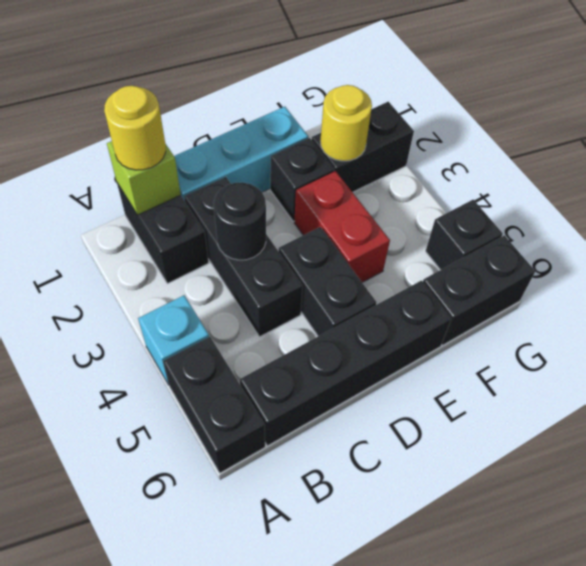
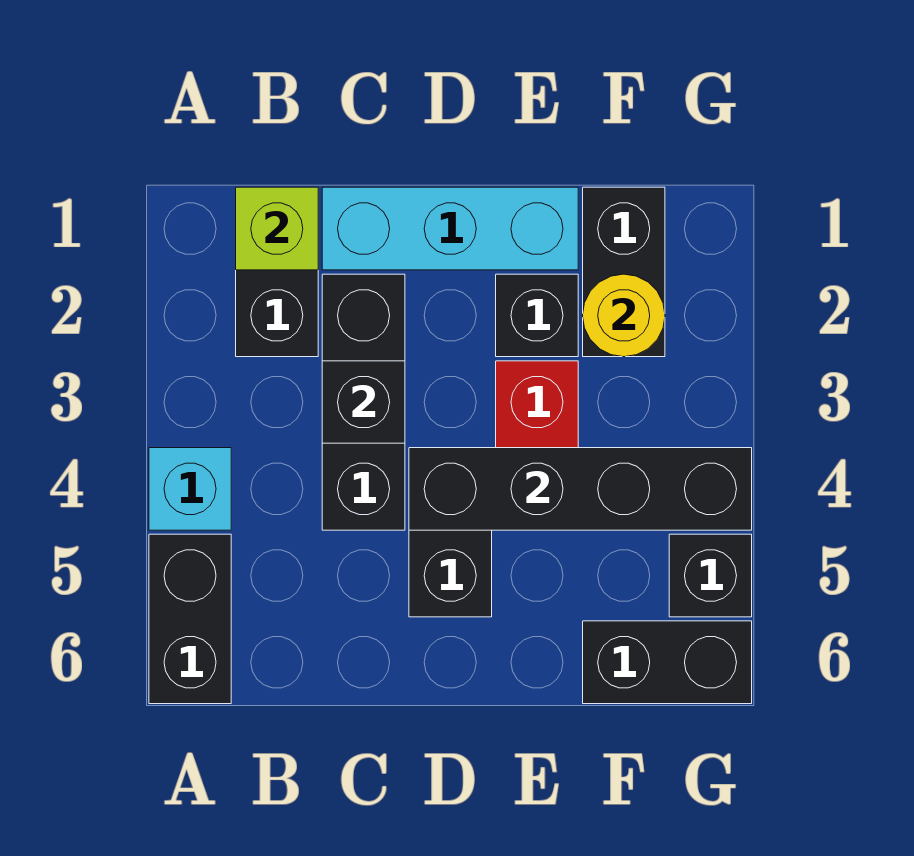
yellow 1x1 round brick [104,86,166,170] -> none
black 1x4 brick [240,281,452,446] -> black 1x4 brick moved to [409,448,752,530]
black 1x1 round brick [214,182,266,260] -> black 1x1 brick [322,361,405,443]
black 1x2 brick [312,102,414,192] -> black 1x2 brick turned to [583,187,665,357]

